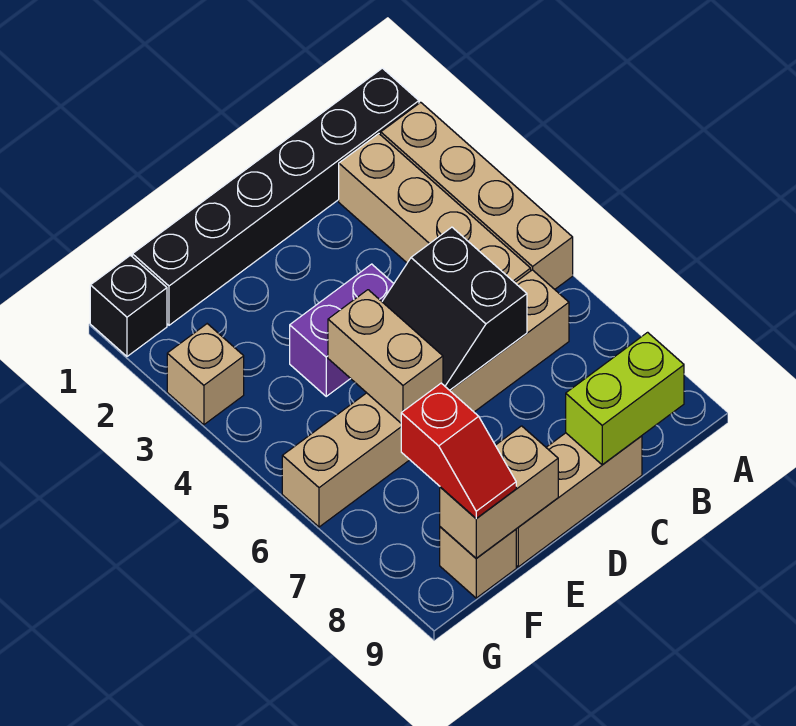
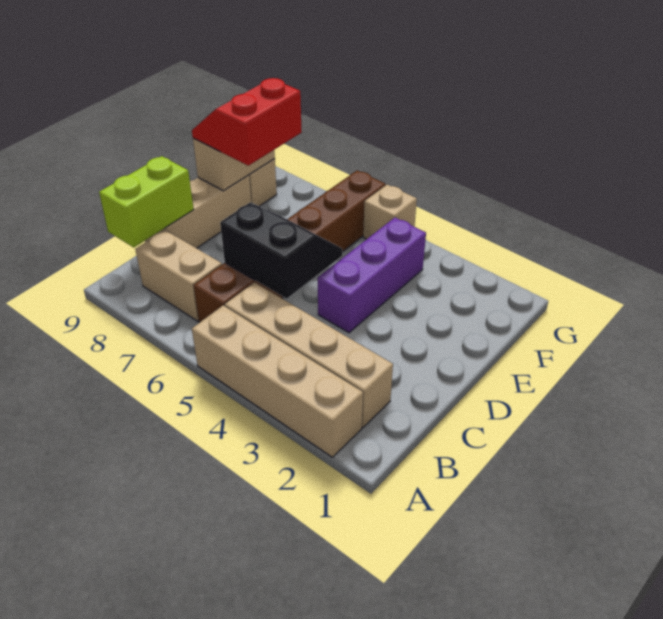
black 1x6 brick [132,68,419,325] -> none
tan 1x6 brick [282,270,569,527] -> brown 1x6 brick [194,170,386,323]
purple 1x2 brick [290,264,394,396] -> purple 1x3 brick [318,218,426,333]
tan 1x2 brick [328,290,443,423] -> tan 1x2 brick moved to [135,230,222,321]
red 1x2 slope [401,383,516,519] -> red 2x2 slope [192,78,302,166]
black 1x1 brick [90,255,167,356] -> none
tan 1x1 brick [167,324,244,425] -> tan 1x1 brick moved to [363,185,417,239]

